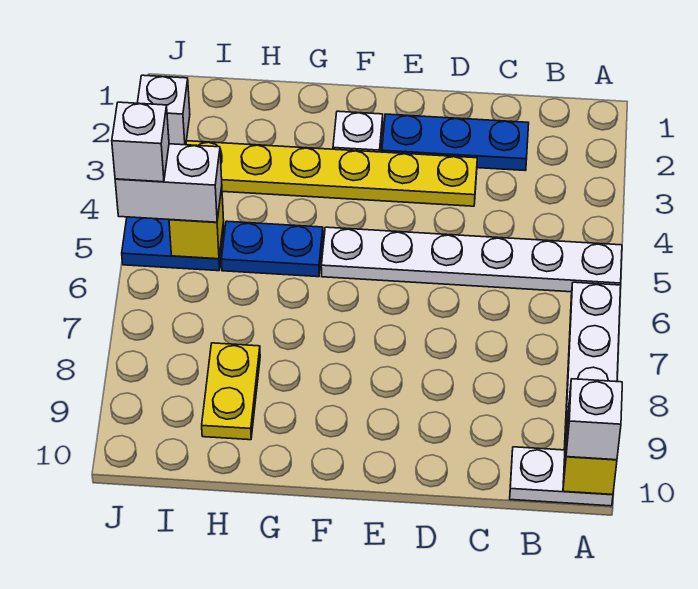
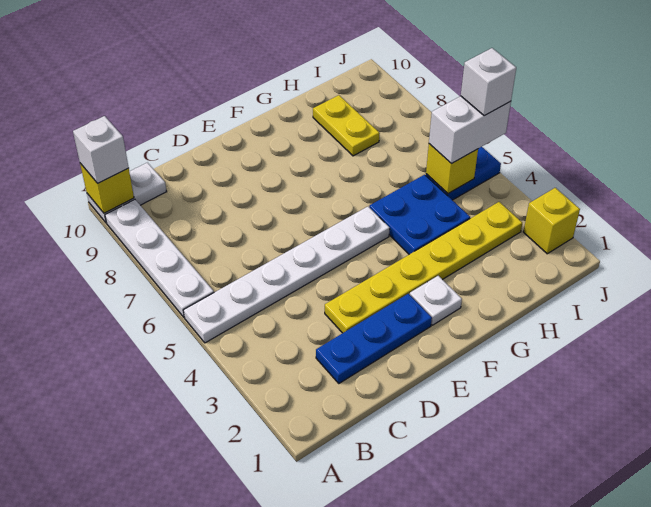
blue 1x2 plate [221,221,323,277] -> blue 2x2 plate [369,175,470,254]
white 1x1 brick [137,75,190,145] -> yellow 1x1 brick [523,188,580,254]

